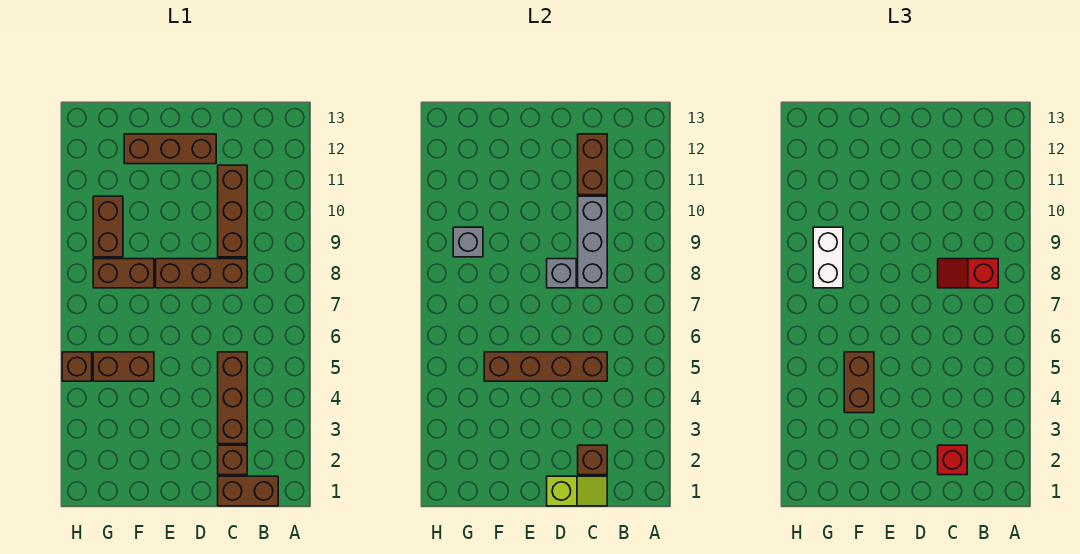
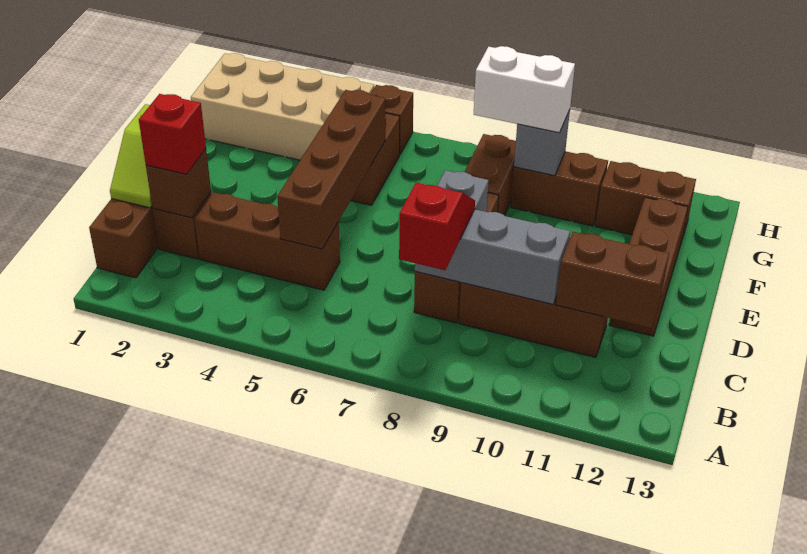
brown 1x2 brick [844,352,874,413] -> brown 1x2 brick moved to [596,161,696,242]
none -> tan 2x4 brick [191,53,374,160]

